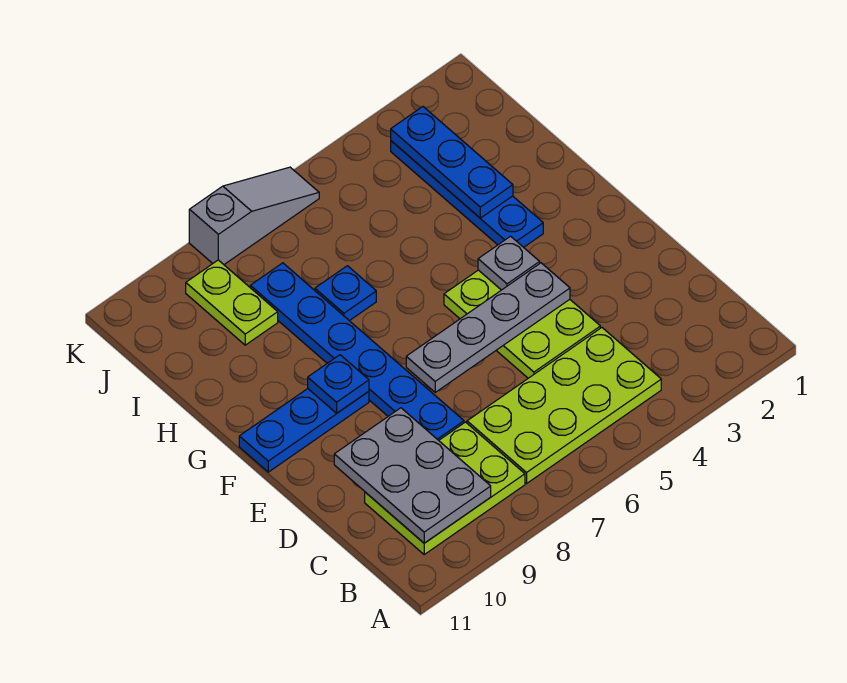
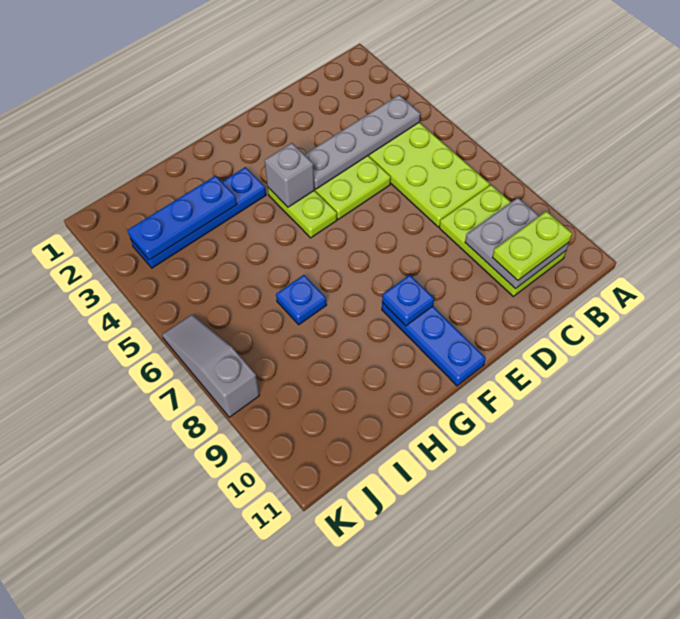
grey 2x3 plate [334,408,491,543] -> grey 2x2 plate [465,198,569,289]
blue 1x6 plate [250,263,464,440] -> none
grey 1x4 plate [406,263,570,392] -> grey 1x4 plate turned to [304,95,420,189]
grey 1x1 plate [478,236,540,290] -> grey 1x1 brick [265,143,315,207]
lime 1x2 plate [186,260,278,345] -> lime 1x2 plate moved to [492,211,572,280]

